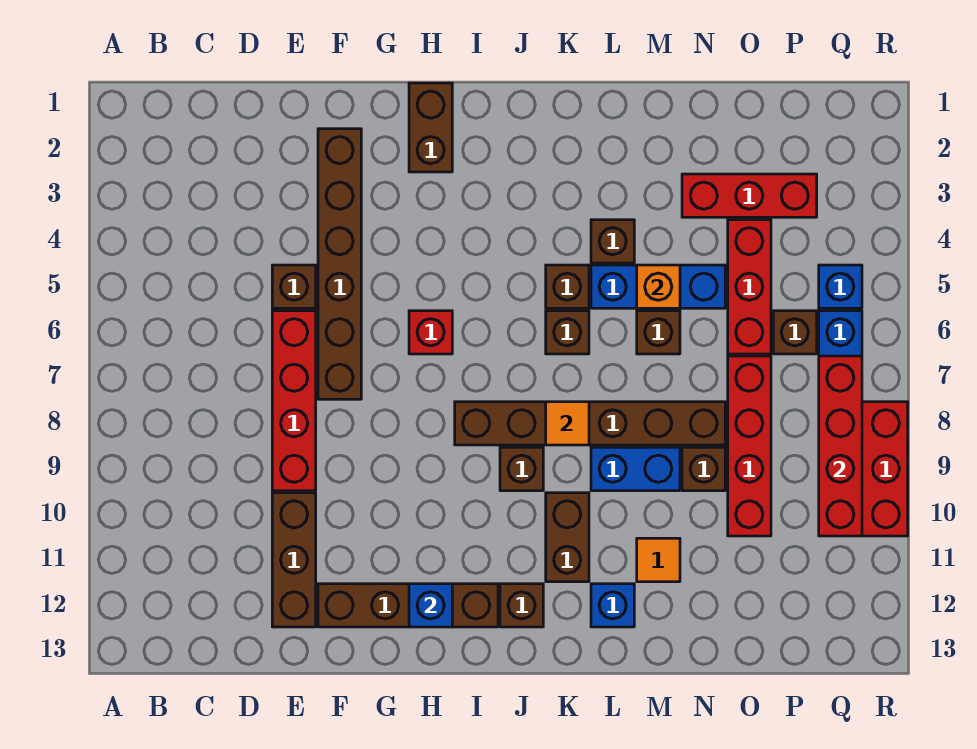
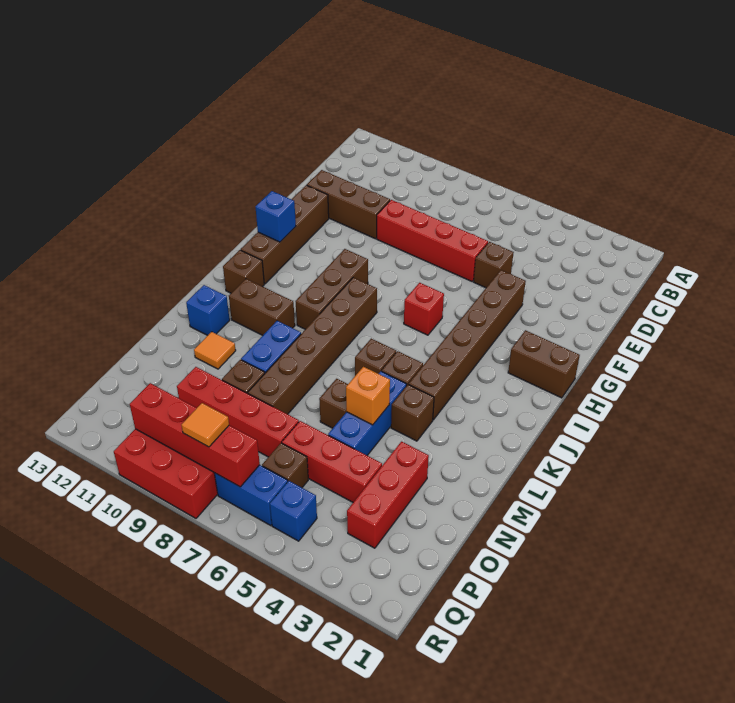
brown 1x6 brick [318,129,361,399] -> brown 1x6 brick turned to [409,270,526,420]
brown 1x1 brick [500,447,543,491] -> brown 1x3 brick [295,249,368,329]
orange 1x1 tile [546,402,589,445] -> orange 1x1 tile moved to [182,403,229,447]

